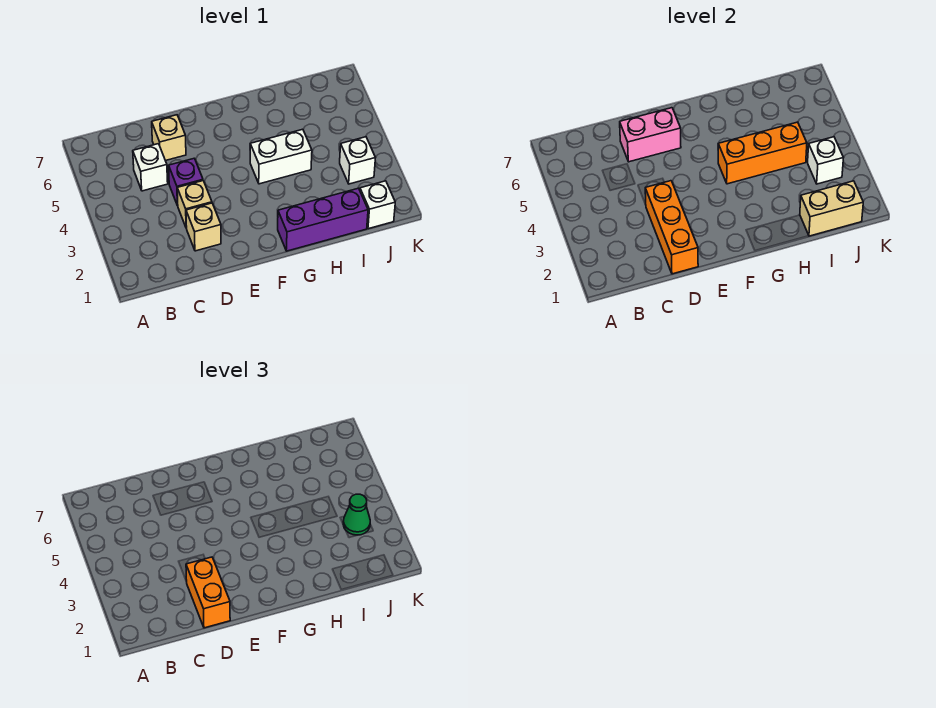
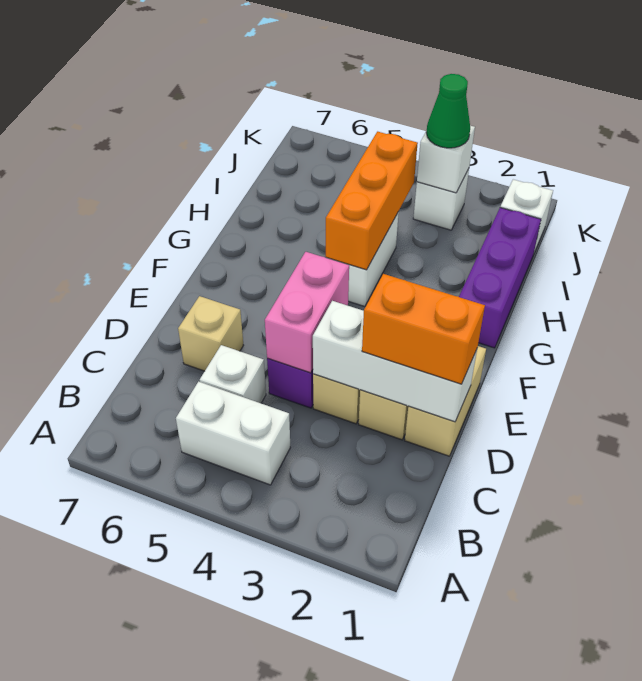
none -> white 1x2 brick [176,382,290,485]
orange 1x3 brick [645,181,698,274] -> white 1x3 brick [313,301,477,422]
pink 1x2 brick [620,108,681,162] -> pink 1x2 brick moved to [265,252,349,373]
tan 1x2 brick [800,181,863,236] -> tan 1x2 brick moved to [405,346,486,456]

